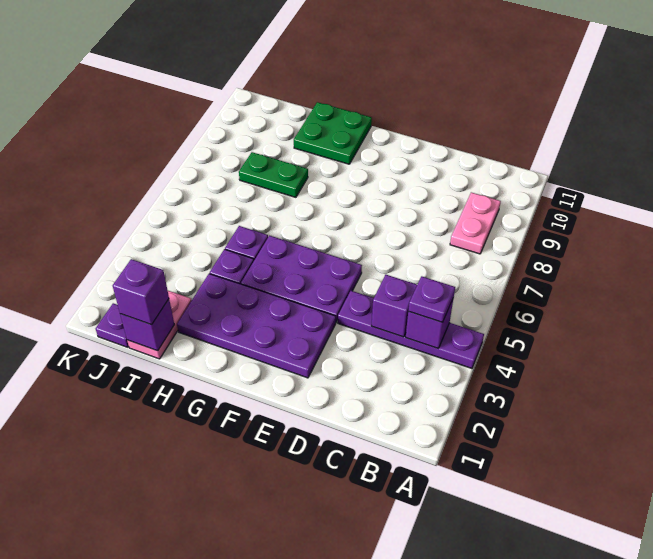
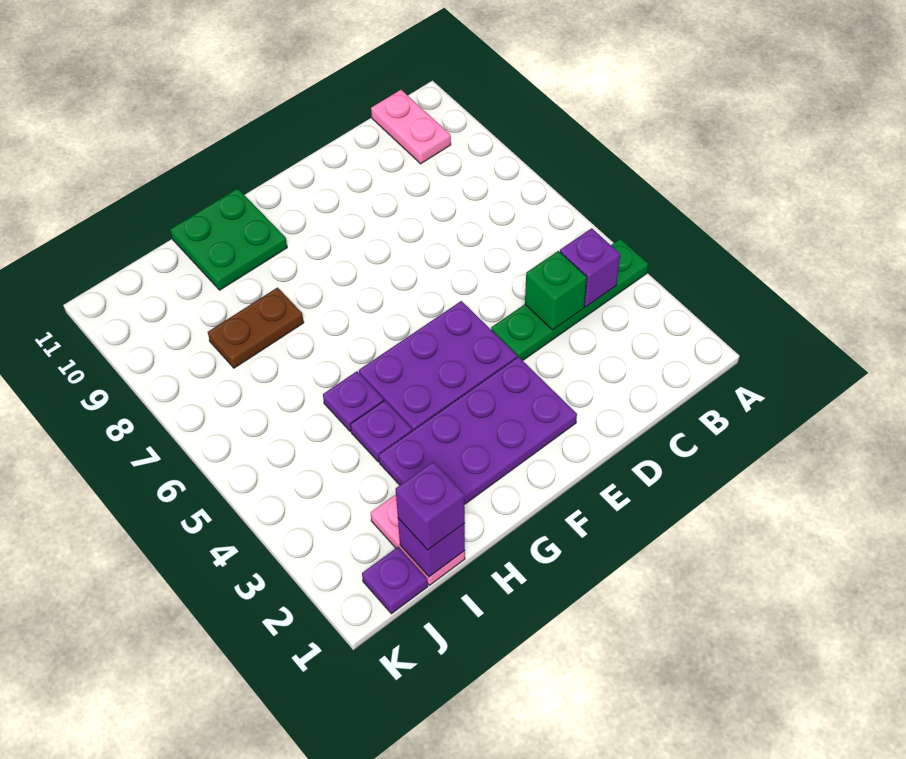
purple 1x4 plate [338,291,484,368] -> green 1x4 plate [491,239,648,361]
purple 1x1 plate [408,276,455,322] -> none
pink 1x2 plate [450,192,501,254] -> pink 1x2 plate moved to [371,90,451,164]
purple 1x1 brick [371,275,417,337] -> green 1x1 brick [525,251,587,330]
green 1x2 plate [239,152,308,197] -> brown 1x2 plate [208,288,304,368]

